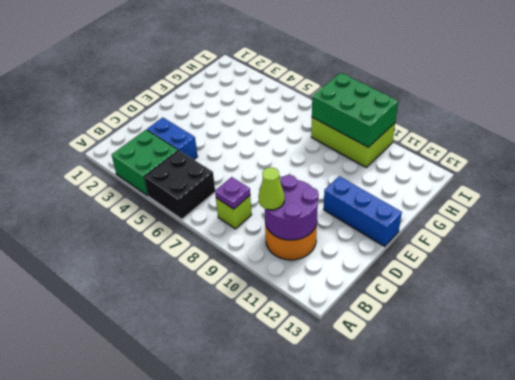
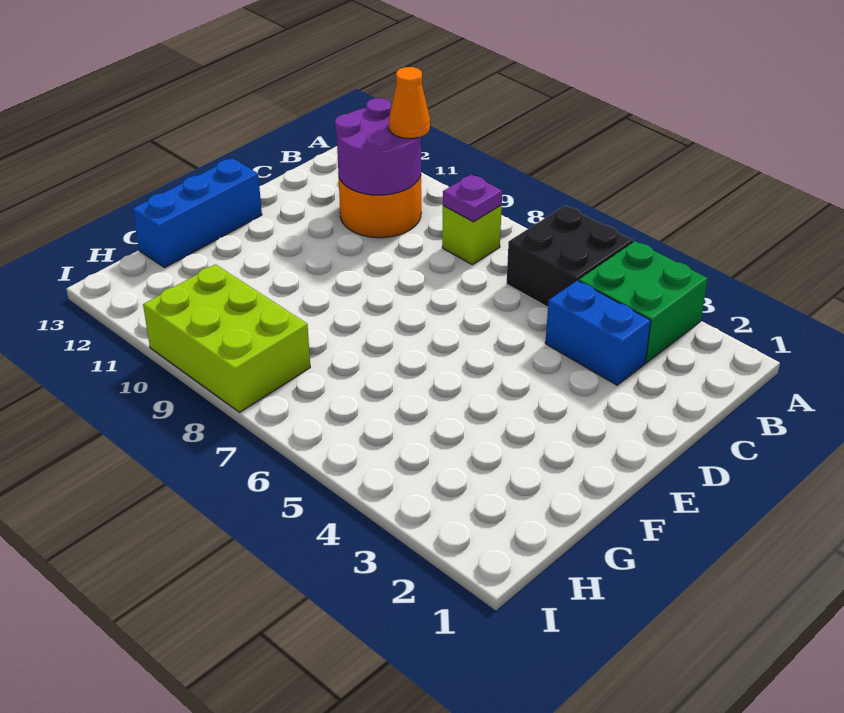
lime 1x1 cone [258,167,285,210] -> orange 1x1 cone [389,67,430,138]
blue 1x3 brick [324,176,402,246] -> blue 1x3 brick turned to [133,159,262,268]
green 2x3 brick [312,73,398,147] -> none

